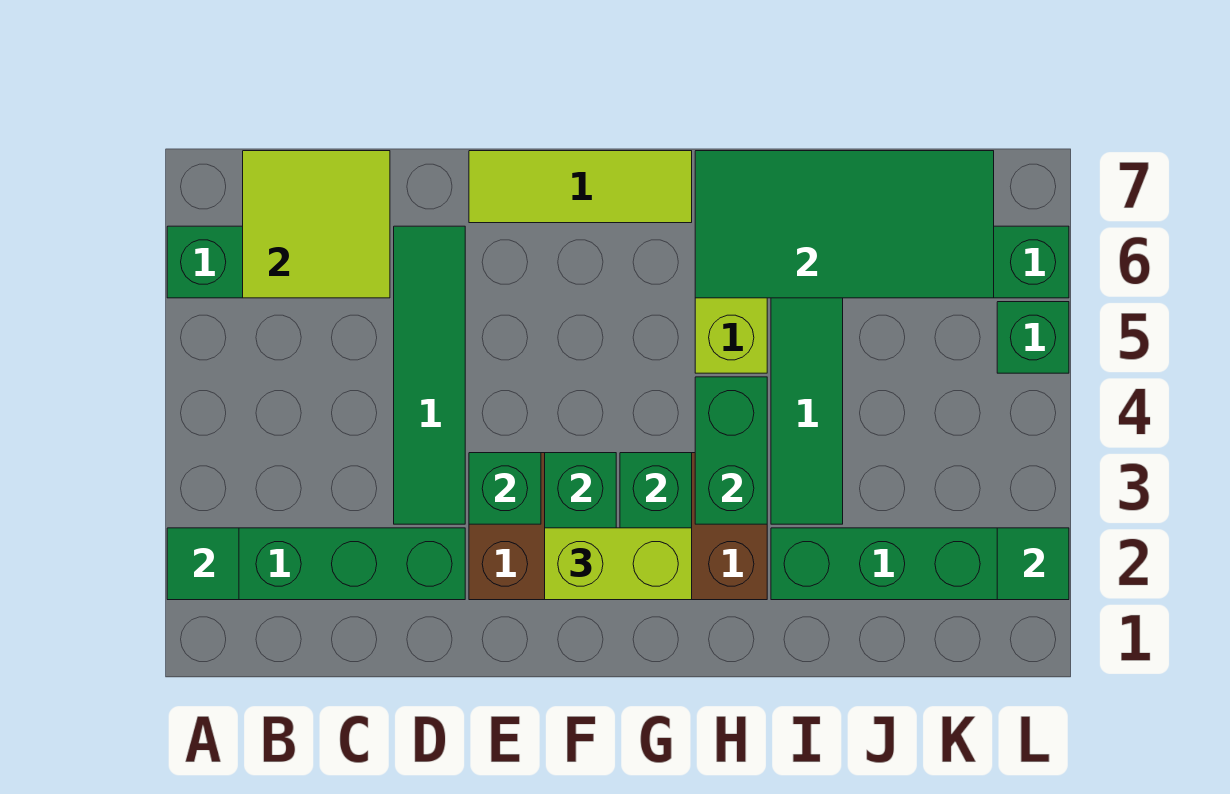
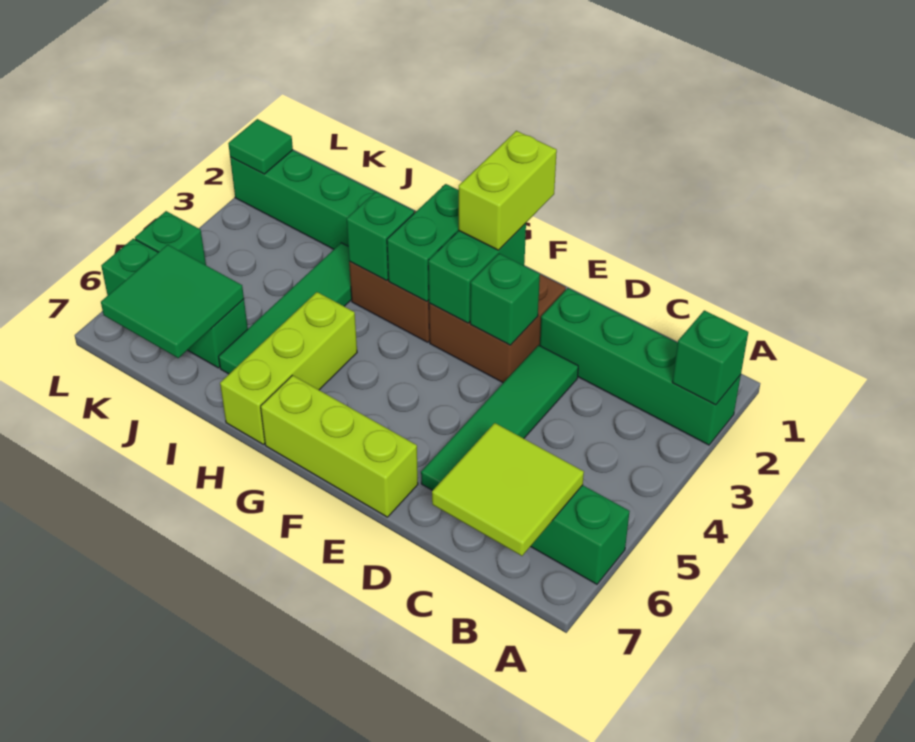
green 1x1 tile [167,528,239,600] -> green 1x1 brick [672,310,748,405]
lime 1x3 tile [469,151,692,223] -> lime 1x3 brick [261,375,418,517]
lime 1x2 brick [545,528,692,600] -> lime 1x2 brick turned to [459,131,557,250]
green 1x2 brick [695,377,767,524] -> green 1x1 brick [347,192,414,281]
green 2x4 tile [695,151,994,298] -> green 2x2 tile [101,245,244,358]

